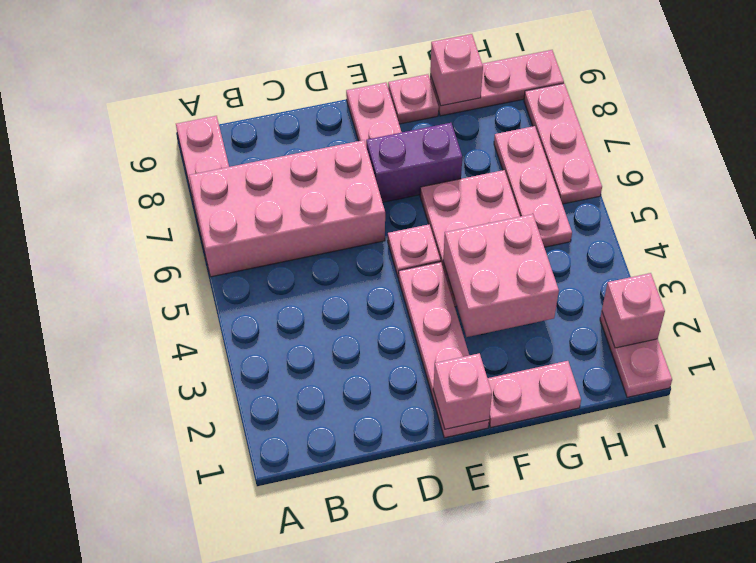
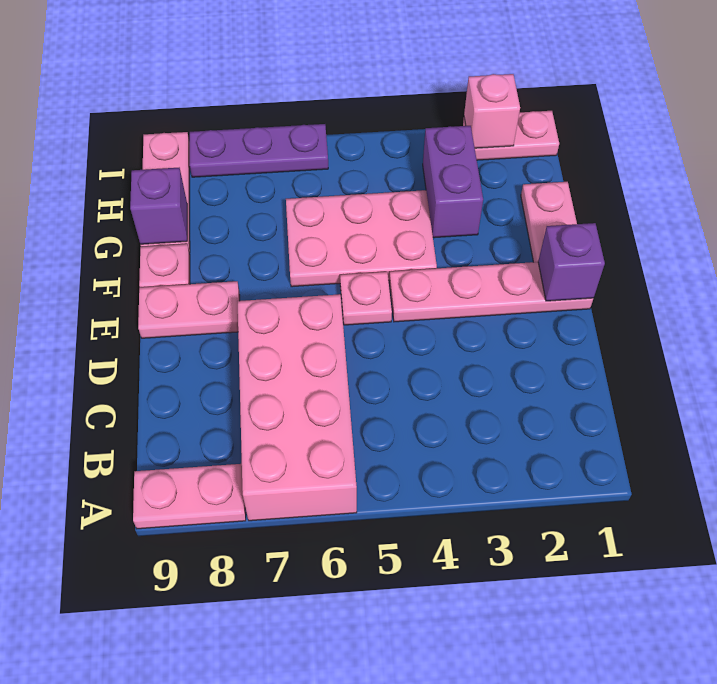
pink 1x1 brick [433,353,492,429] -> purple 1x1 brick [538,223,605,301]
purple 1x2 brick [366,123,462,202] -> purple 1x2 brick moved to [423,126,483,238]
pink 2x2 brick [443,214,559,337] -> none
pink 1x1 brick [430,34,483,106] -> purple 1x1 brick [130,168,187,244]
pink 1x3 plate [494,126,572,247] -> none
pink 1x3 plate [524,83,602,204] -> purple 1x3 plate [190,124,328,177]

